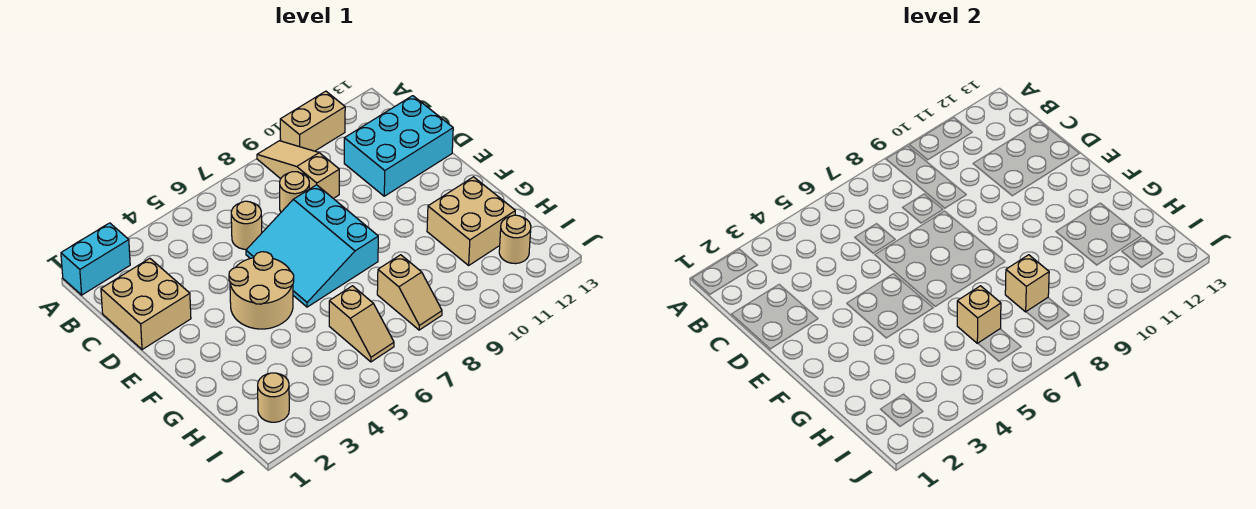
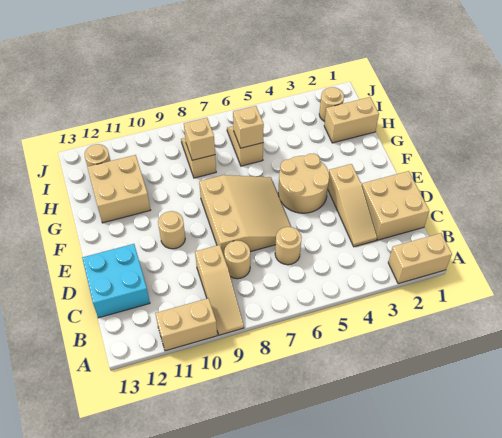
cyan 1x2 brick [61,223,130,295] -> tan 1x2 brick [388,233,452,284]
none -> tan 1x3 slope [328,164,377,247]
cyan 2x3 brick [344,96,453,196] -> cyan 2x2 brick [82,244,150,318]
cyan 3x3 slope [246,185,378,307] -> tan 3x3 slope [199,175,291,258]
none -> tan 1x1 round brick [158,211,185,249]
none -> tan 1x2 brick [324,97,379,143]

